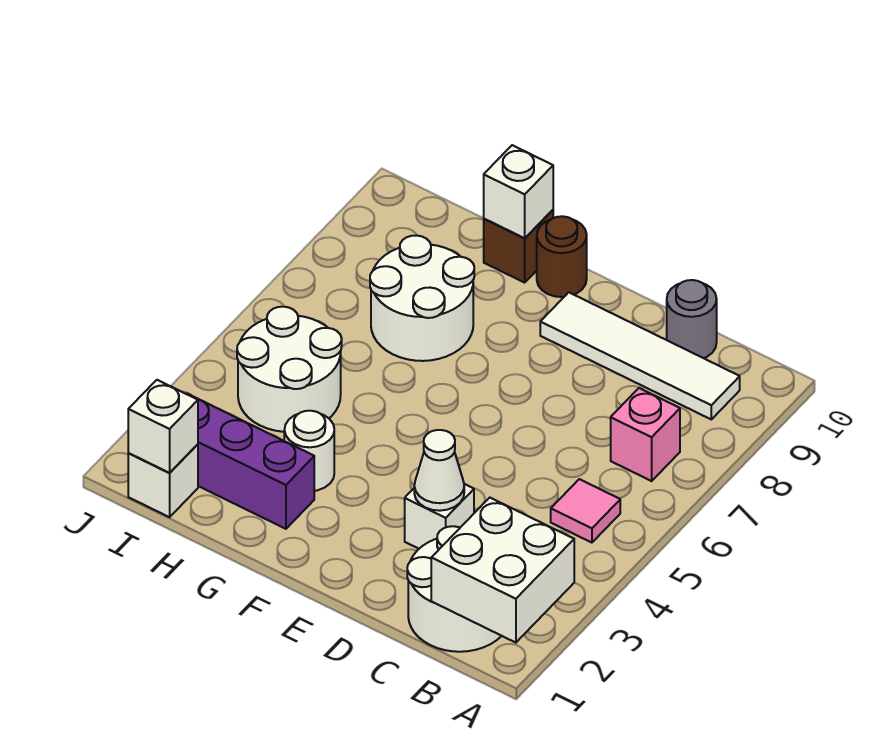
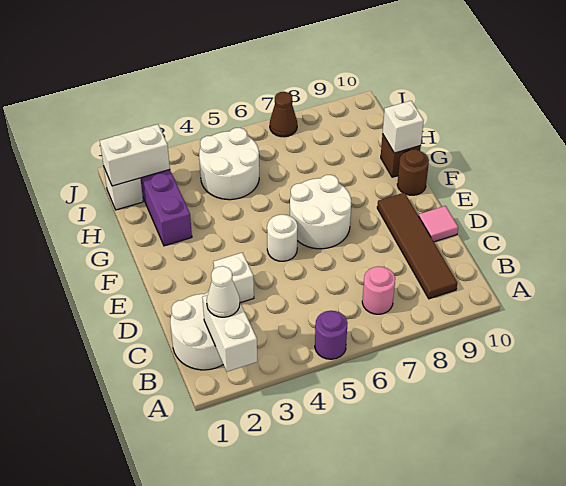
white 2x2 brick [431,498,574,643] -> white 1x2 brick [202,295,258,372]
none -> purple 1x1 round brick [315,311,347,359]
pink 1x1 tile [551,479,620,543] -> pink 1x1 tile moved to [419,206,458,242]
pink 1x1 brick [611,388,680,481] -> pink 1x1 round brick [362,267,395,314]
white 1x4 tile [540,292,740,419] -> brown 1x4 tile [377,193,457,299]
grey 1x1 round brick [667,280,717,358] -> none
white 1x1 cone [414,430,464,511] -> white 1x1 cone moved to [207,266,240,317]
white 1x1 round brick [284,411,334,491] -> white 1x1 round brick moved to [267,215,298,261]
white 2x2 round brick [370,235,474,361] -> white 2x2 round brick moved to [290,175,351,249]
white 1x1 brick [128,380,198,473] -> white 1x2 brick [100,124,170,186]
none -> brown 1x1 cone [270,92,297,137]

